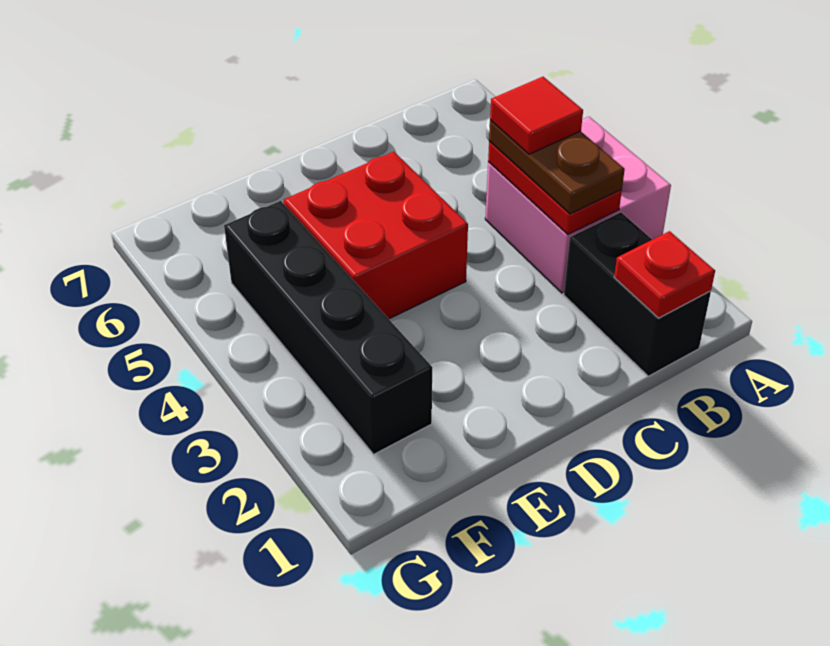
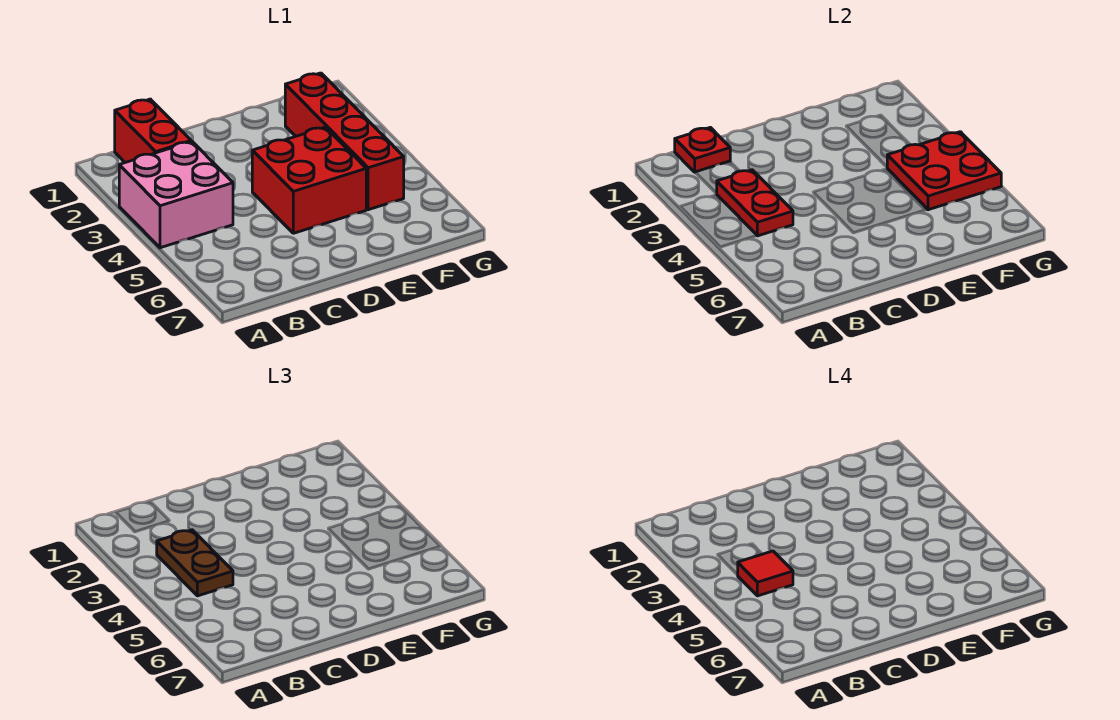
black 1x2 brick [564,213,711,376] -> red 1x2 brick [115,99,191,163]
black 1x4 brick [224,201,432,454] -> red 1x4 brick [285,73,404,210]
none -> red 2x2 plate [887,132,1001,210]

